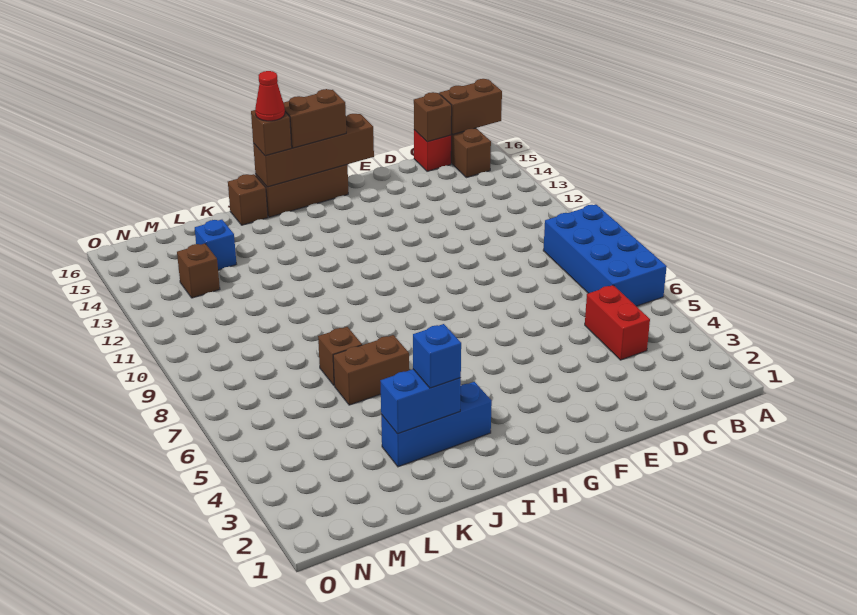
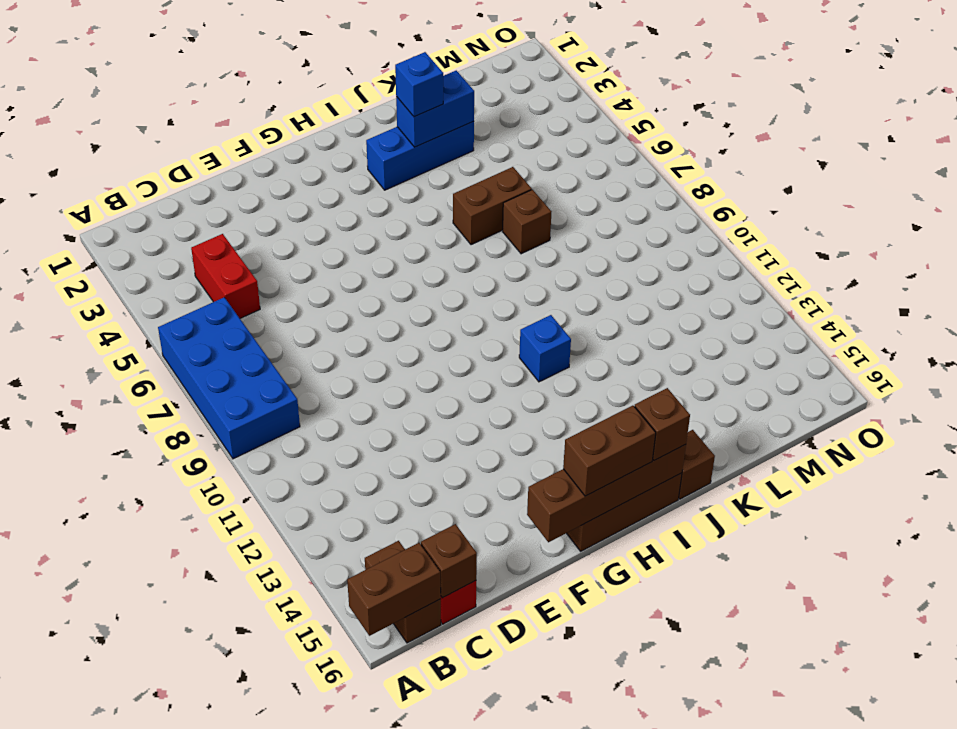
red 1x1 cone [255,71,285,121] -> none
blue 1x1 brick [195,220,236,270] -> blue 1x1 brick moved to [519,315,571,382]
brown 1x1 brick [177,244,220,298] -> none

